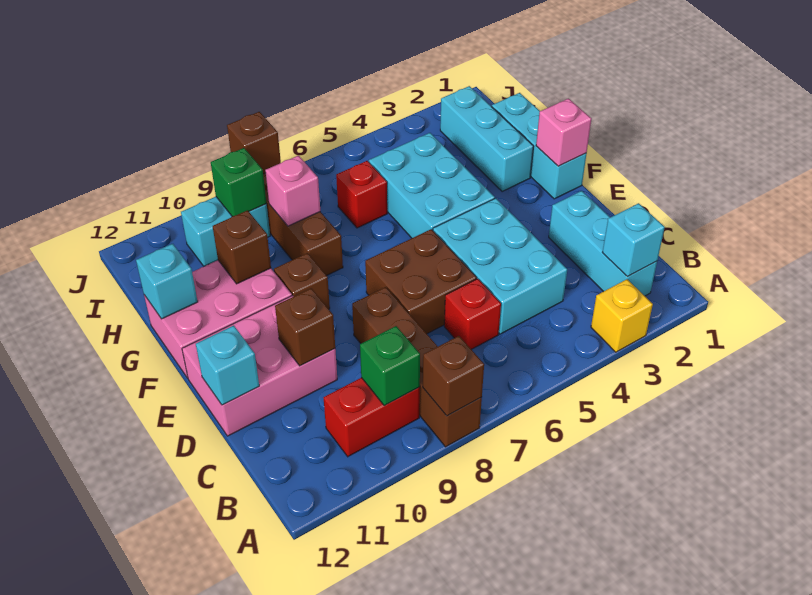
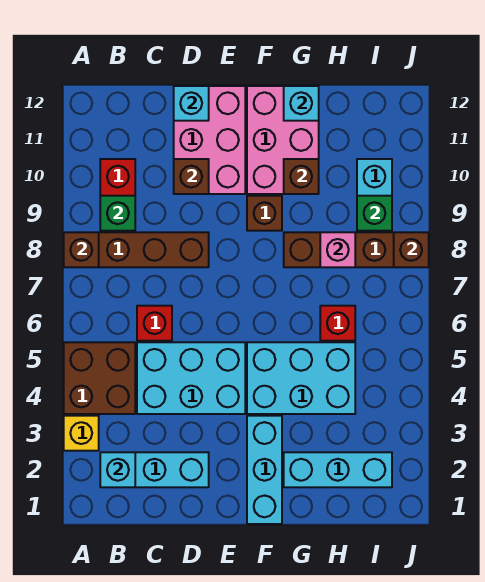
brown 2x2 brick [365,229,477,334] -> brown 2x2 brick moved to [64,342,135,414]
cyan 1x3 brick [492,93,587,199] -> cyan 1x3 brick turned to [247,416,282,524]
pink 1x1 brick [536,99,591,166] -> none

